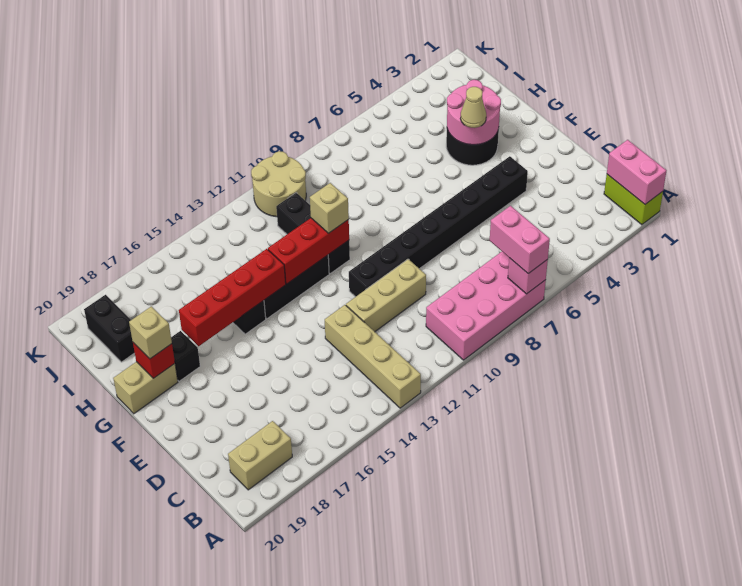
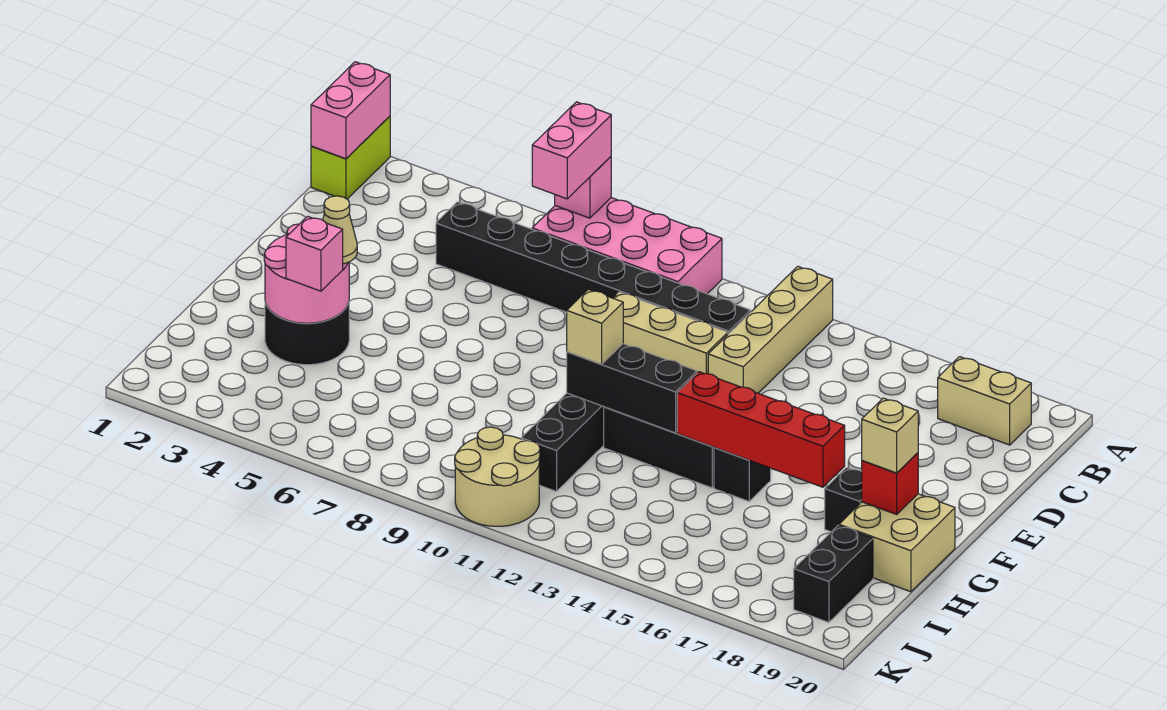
black 1x8 brick [349,156,528,297] -> black 1x8 brick moved to [436,202,751,334]
red 1x3 brick [268,218,349,284] -> black 1x3 brick [567,344,697,433]
tan 1x2 brick [113,362,178,414] -> tan 2x2 brick [839,494,955,592]
none -> pink 1x1 brick [286,216,343,291]

